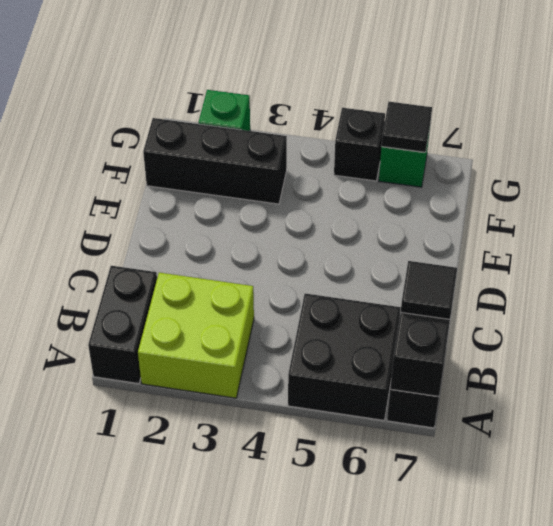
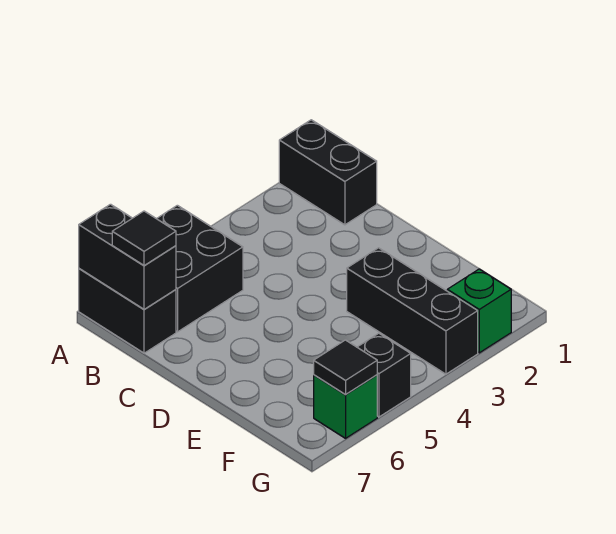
lime 2x2 brick [138,272,254,398] -> none
black 1x3 brick [143,118,287,204] -> black 1x3 brick turned to [347,248,478,374]

